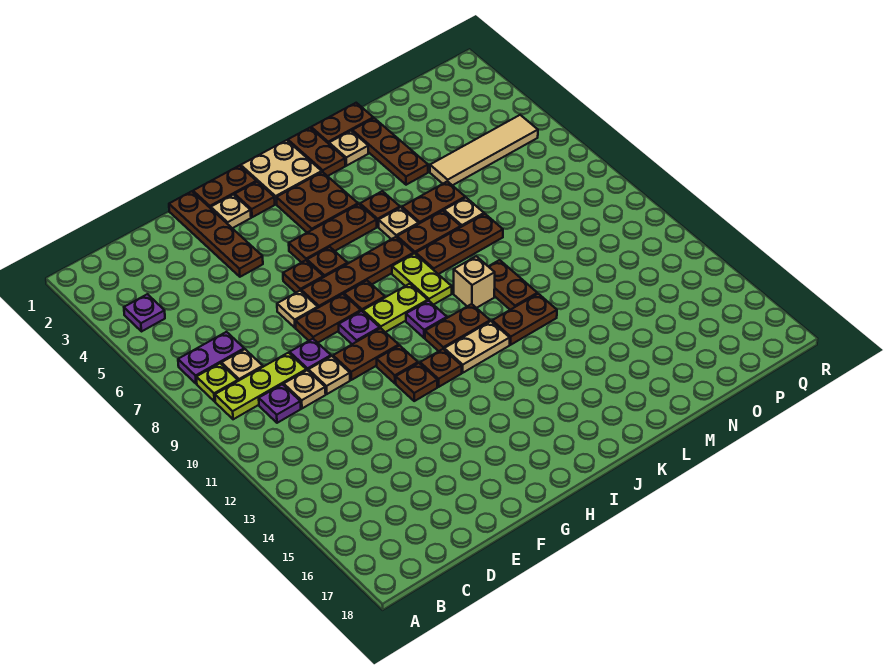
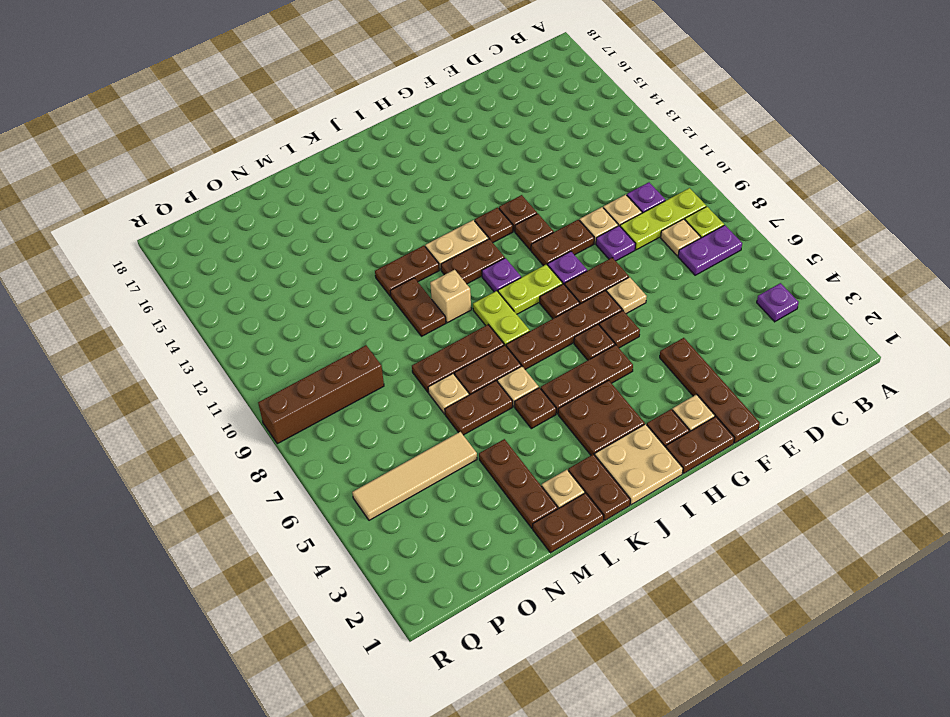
none -> brown 1x4 brick [258,345,384,444]

